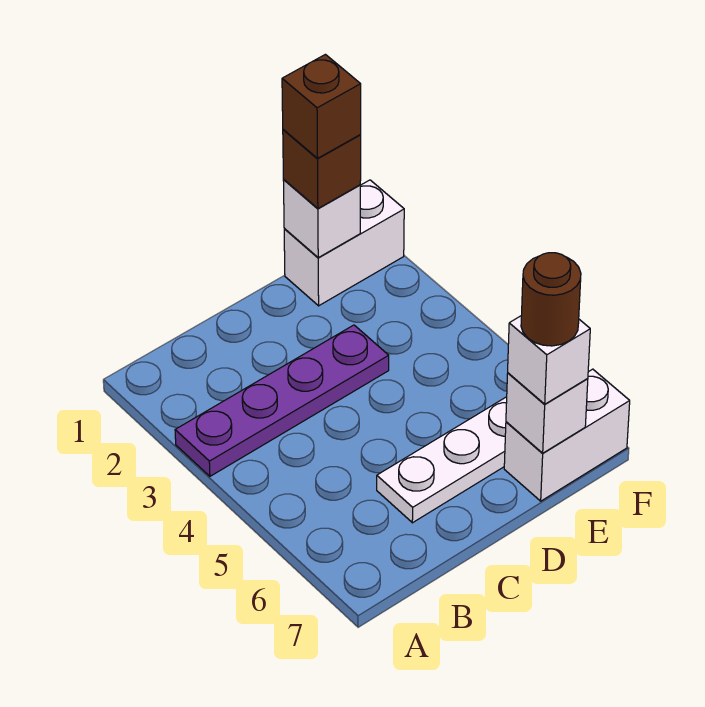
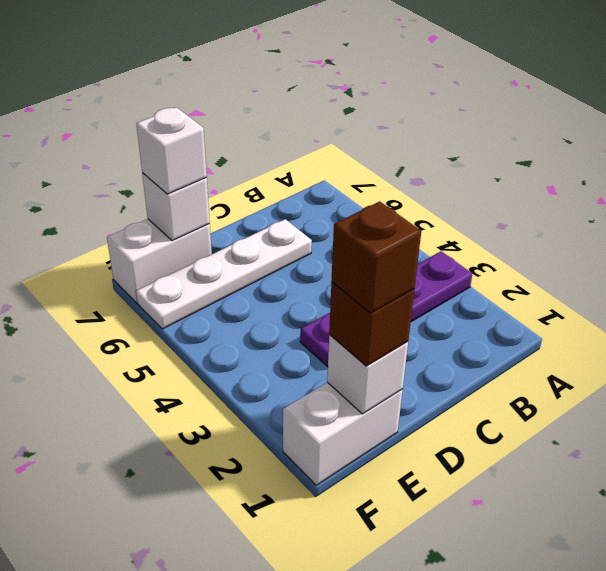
brown 1x1 round brick [521,253,581,346] -> none

